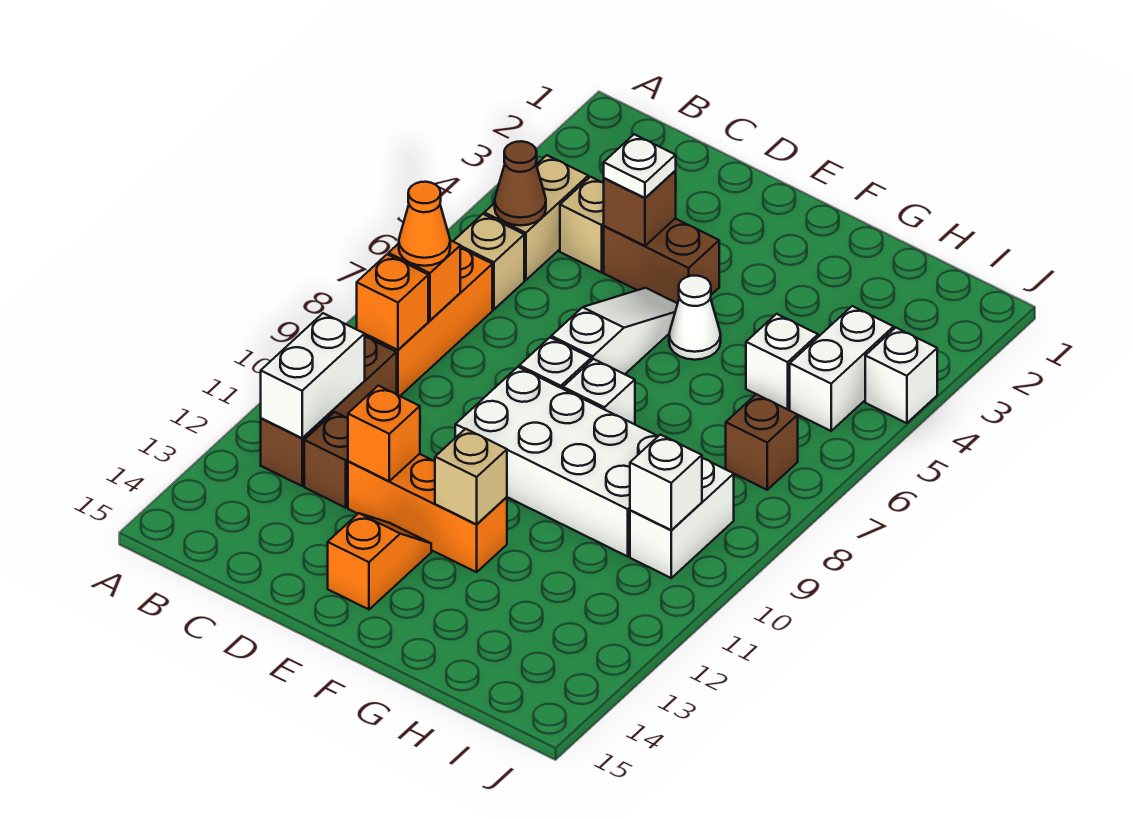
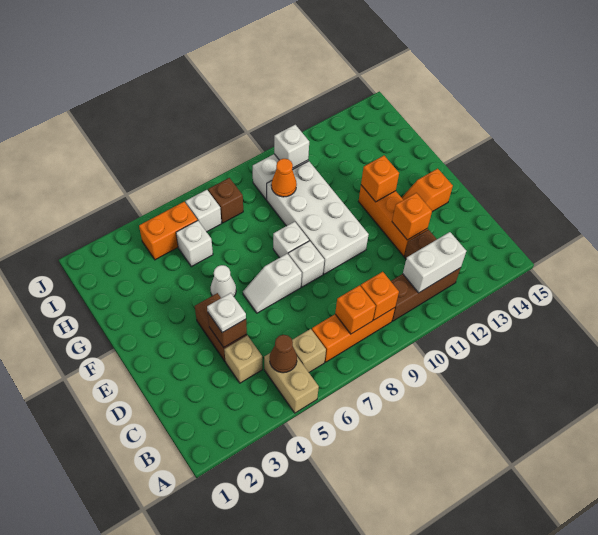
tan 1x2 brick [484,155,588,280] -> tan 1x2 brick turned to [264,353,319,413]
orange 1x1 cone [399,182,450,266] -> orange 1x1 cone moved to [271,159,297,197]
white 1x3 slope [551,288,678,374] -> white 1x2 slope [243,254,302,313]
tan 1x1 brick [435,429,507,524] -> orange 1x1 brick [361,156,399,202]
white 1x2 brick [790,306,894,431] -> orange 1x2 brick [139,202,197,260]
white 1x1 brick [865,328,937,423] -> white 1x1 brick moved to [185,190,221,232]

